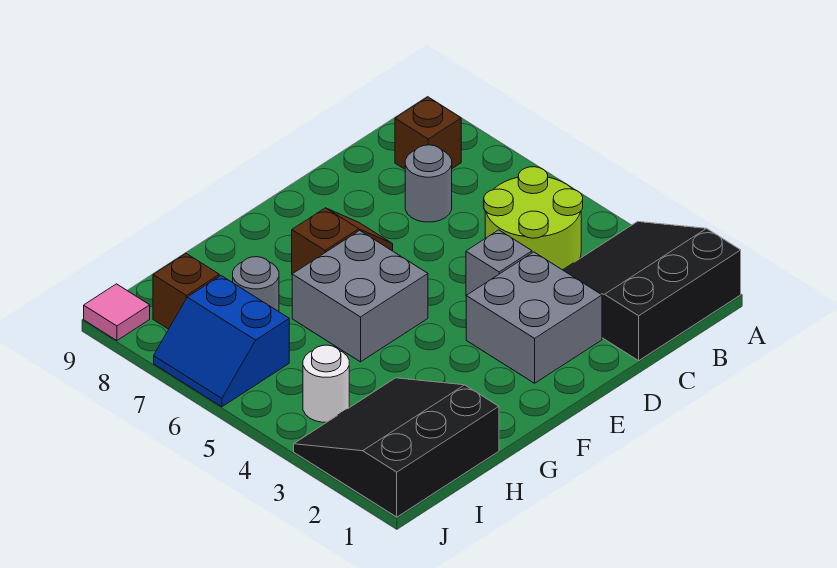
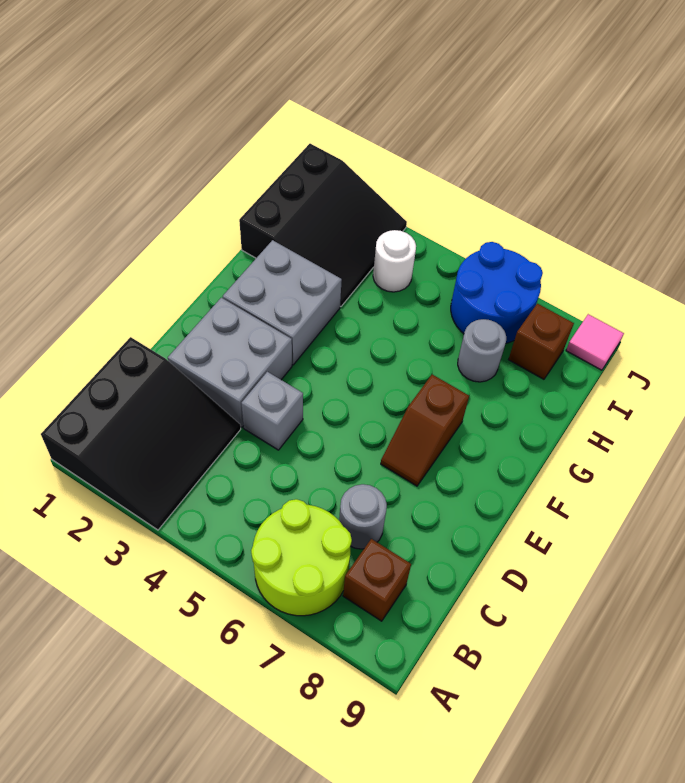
lime 2x2 round brick [484,167,583,270] -> lime 2x2 round brick moved to [251,499,352,616]
grey 2x2 brick [292,230,428,362] -> grey 2x2 brick moved to [223,240,342,365]
blue 2x2 slope [154,276,289,407] -> blue 2x2 round brick [451,242,543,343]

